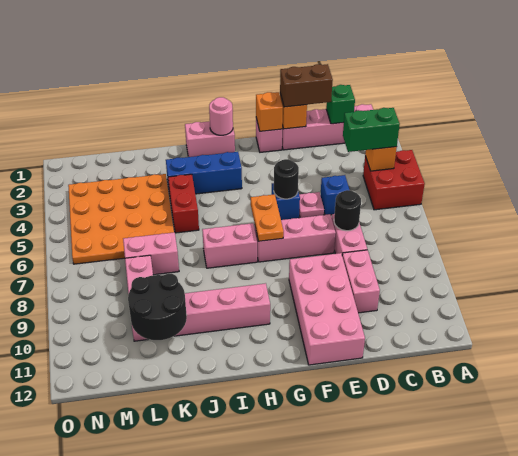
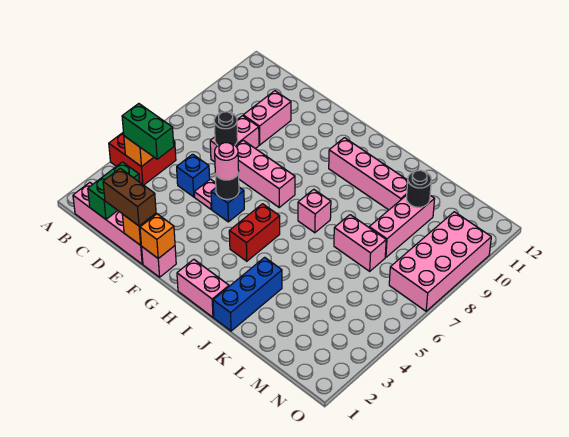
green 1x1 brick [326,85,355,124] -> green 1x2 brick [88,162,139,219]
pink 2x4 brick [289,253,365,365] -> pink 2x4 brick moved to [389,212,491,311]
orange 1x2 plate [251,194,284,241] -> none
pink 1x1 round brick [209,97,233,135] -> pink 1x1 round brick moved to [215,143,239,180]
blue 1x3 brick [166,152,242,194] -> blue 1x3 brick turned to [213,257,282,331]
pink 1x2 brick [202,223,257,268] -> pink 1x1 brick [298,189,331,233]
red 1x2 brick [168,174,199,233] -> red 1x2 brick moved to [229,204,280,261]
orange 4x4 plate [68,174,174,264] -> none
black 2x2 round brick [128,274,187,340] -> black 1x1 round brick [407,170,431,207]

